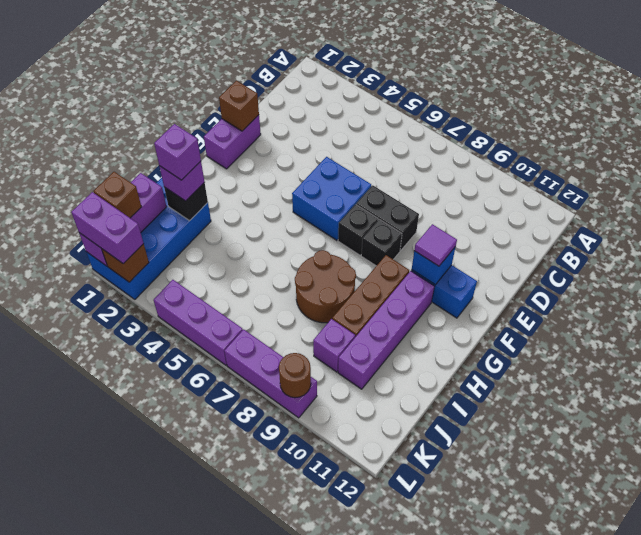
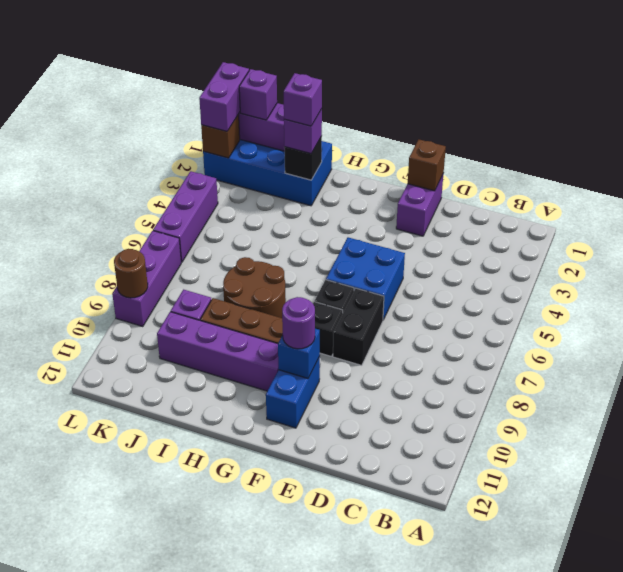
purple 1x2 brick [204,115,261,169] -> purple 1x2 brick turned to [396,175,443,236]
purple 1x1 tile [414,224,457,266] -> purple 1x1 round brick [282,297,315,349]
brown 1x1 brick [94,172,141,218] -> purple 1x1 brick [239,69,277,120]

